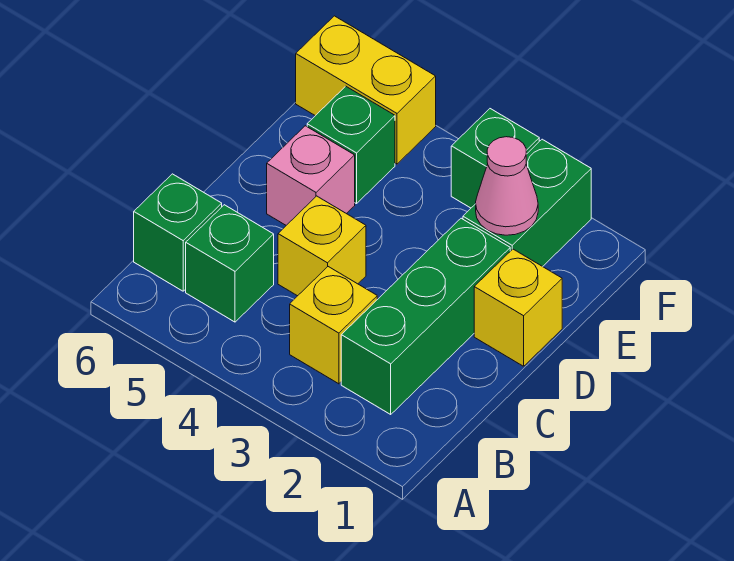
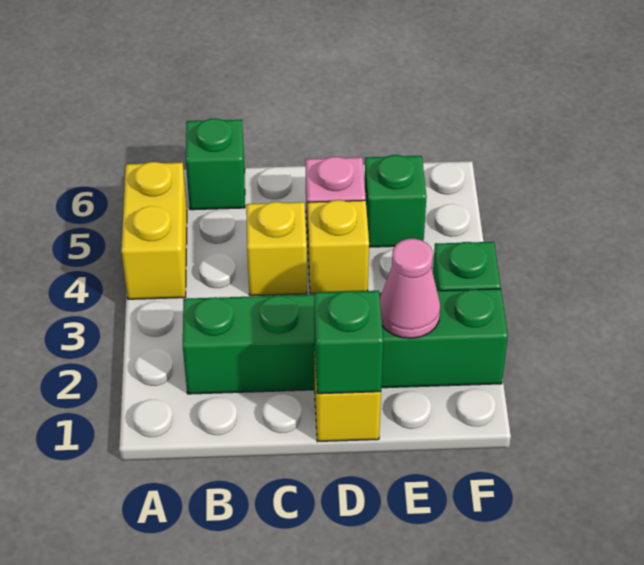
yellow 1x1 brick [290,267,377,384] -> yellow 1x1 brick moved to [308,200,369,294]
green 1x1 brick [186,205,274,322] -> green 1x1 brick moved to [314,291,383,394]
yellow 1x2 brick [296,16,436,164] -> yellow 1x2 brick moved to [121,162,187,299]

